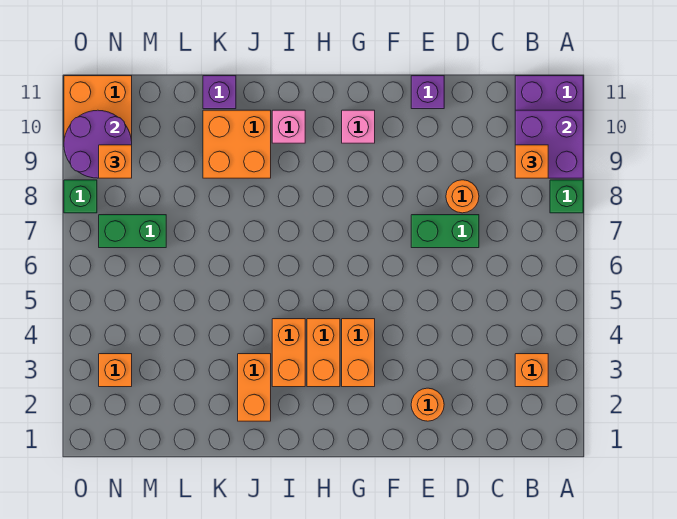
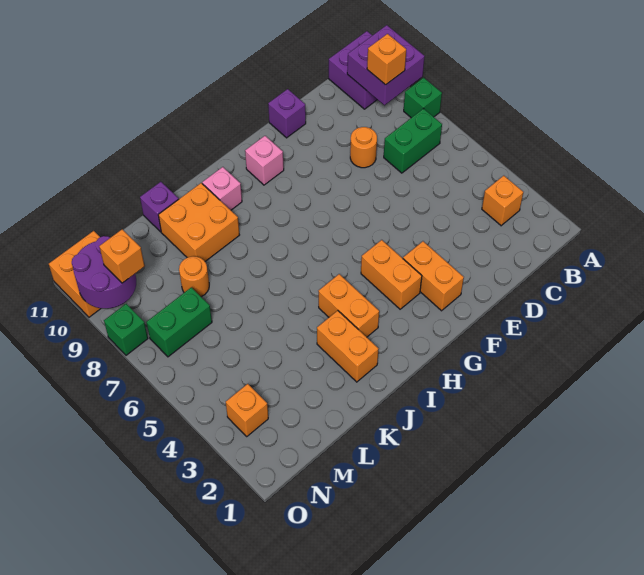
green 1x2 brick [411,215,479,248] -> green 1x2 brick moved to [384,108,442,173]
orange 1x1 round brick [411,388,444,421] -> orange 1x1 round brick moved to [179,256,209,297]
orange 1x2 brick [307,319,340,387] -> orange 1x2 brick moved to [403,241,464,311]

